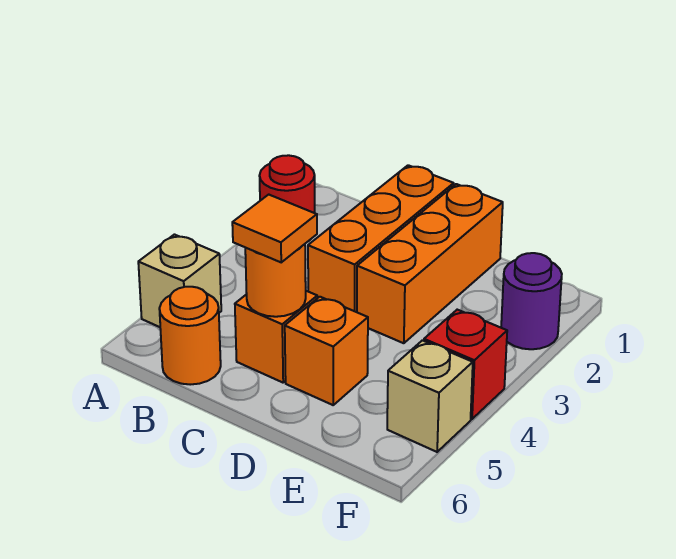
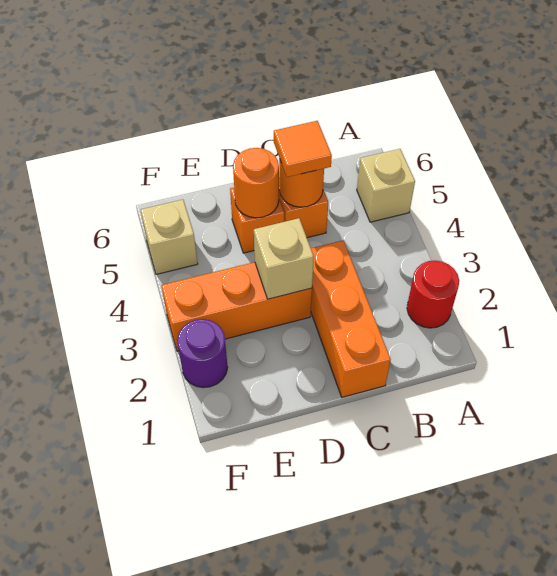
orange 1x1 round brick [159,287,221,385] -> orange 1x1 round brick moved to [233,148,279,218]
orange 1x3 brick [357,184,503,343] -> orange 1x3 brick turned to [161,262,312,351]
none -> tan 1x1 brick [254,218,314,299]
red 1x1 brick [424,310,507,419] -> none

